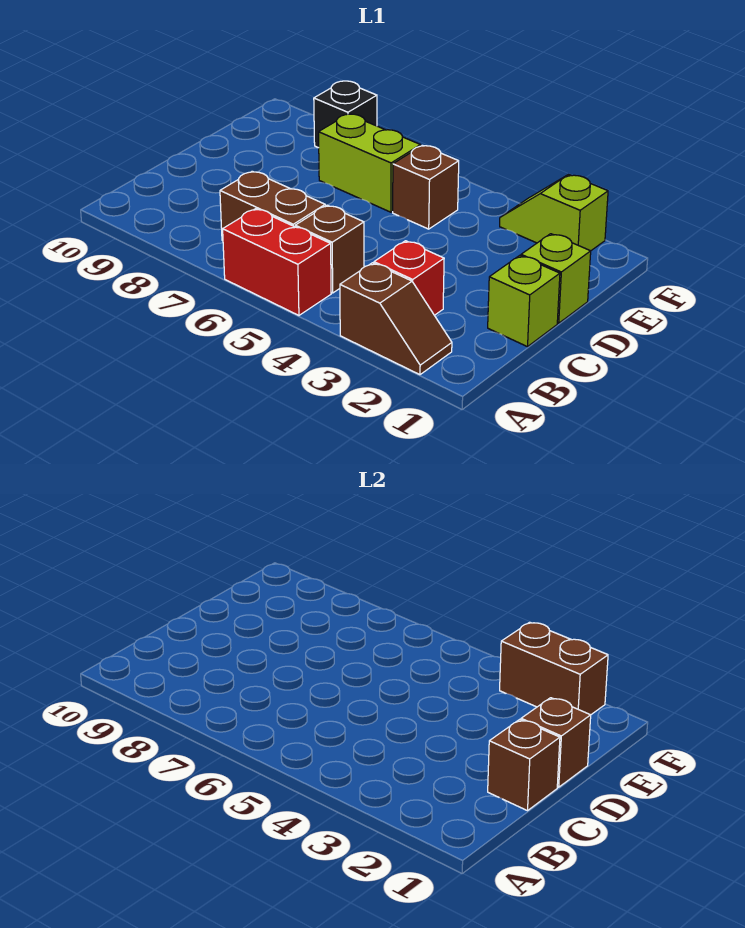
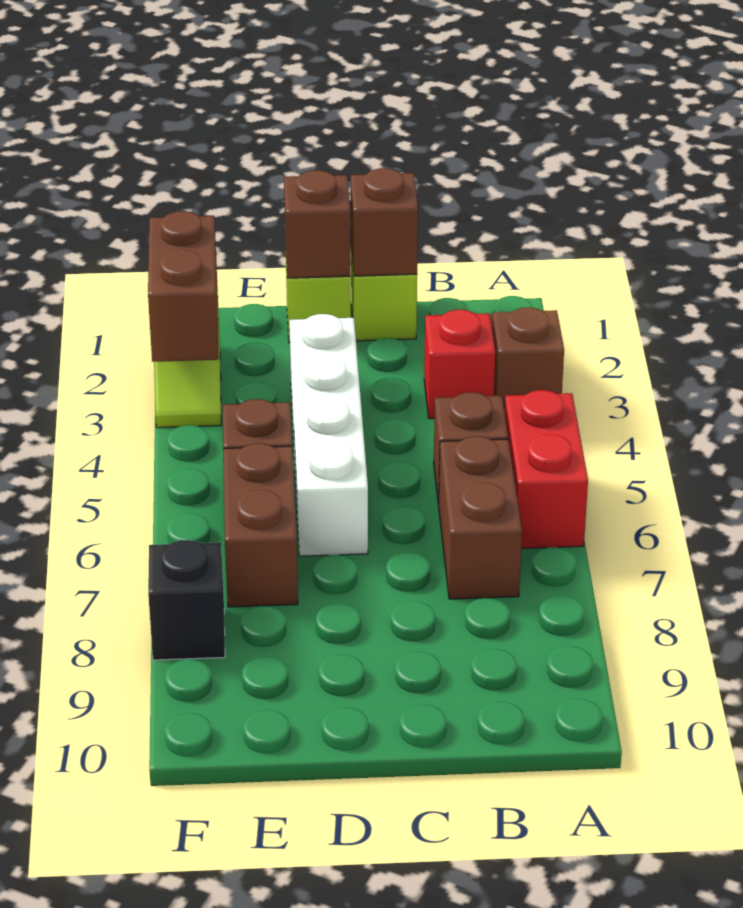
none -> white 1x4 brick [289,314,368,556]
lime 1x2 brick [319,114,421,212] -> brown 1x2 brick [223,443,298,607]

